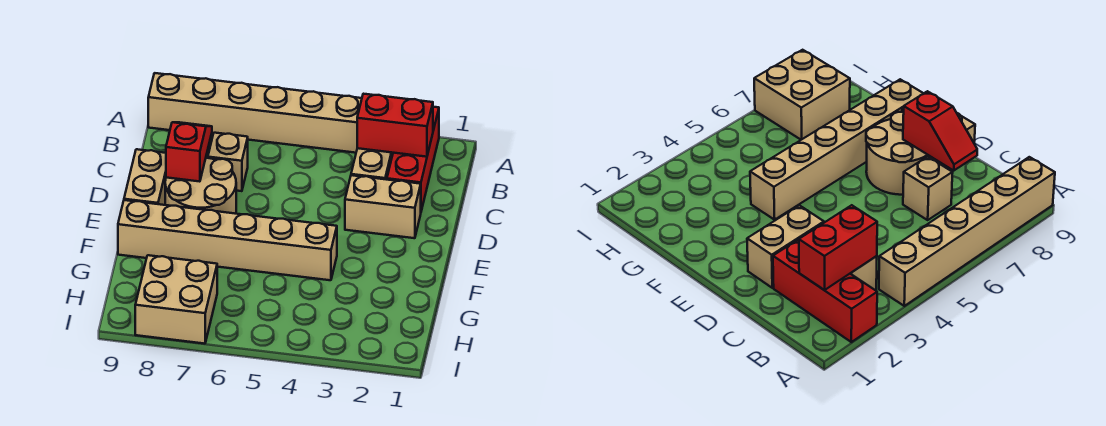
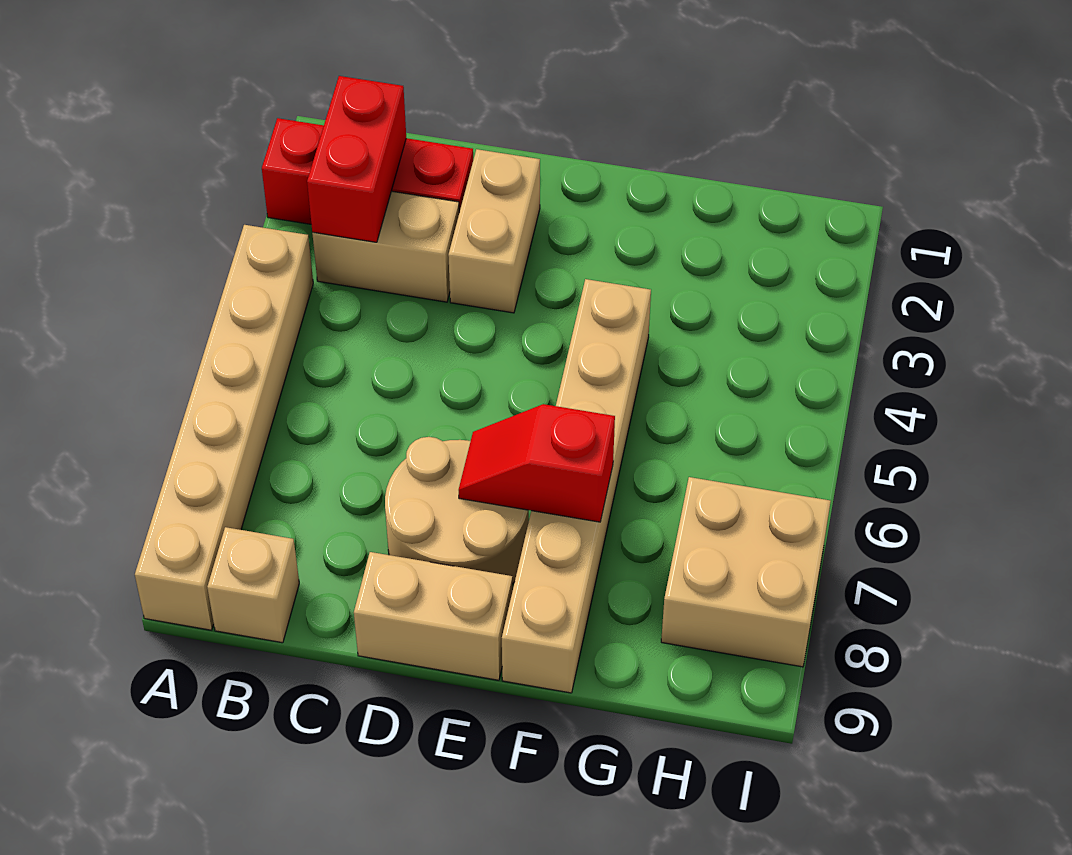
tan 1x1 brick [208,133,248,191] -> tan 1x1 brick moved to [207,527,299,643]
red 1x2 slope [166,122,212,182] -> red 1x2 slope moved to [459,404,615,522]

